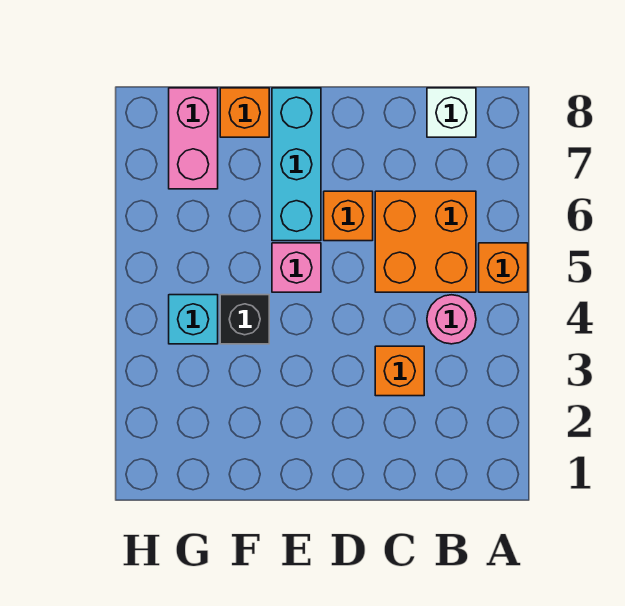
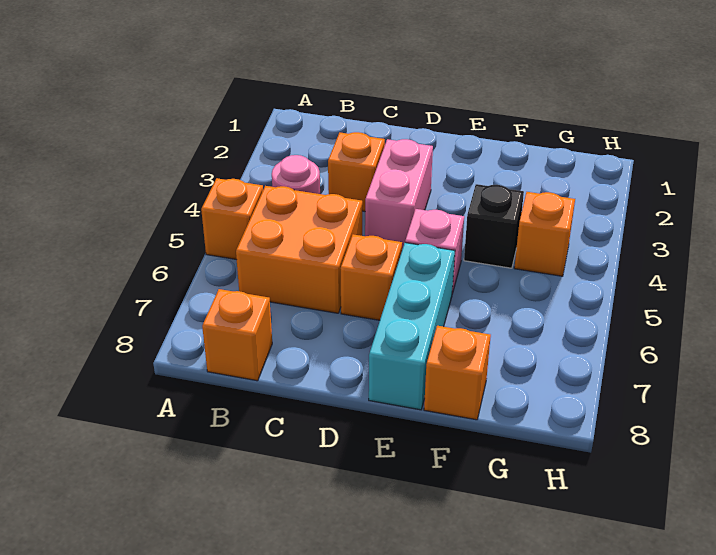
white 1x1 brick [427,88,476,137] -> orange 1x1 brick [202,289,272,381]
cyan 1x1 brick [169,295,218,344] -> orange 1x1 brick [514,192,575,276]
pink 1x2 brick [169,88,218,189] -> pink 1x2 brick moved to [365,139,433,249]

